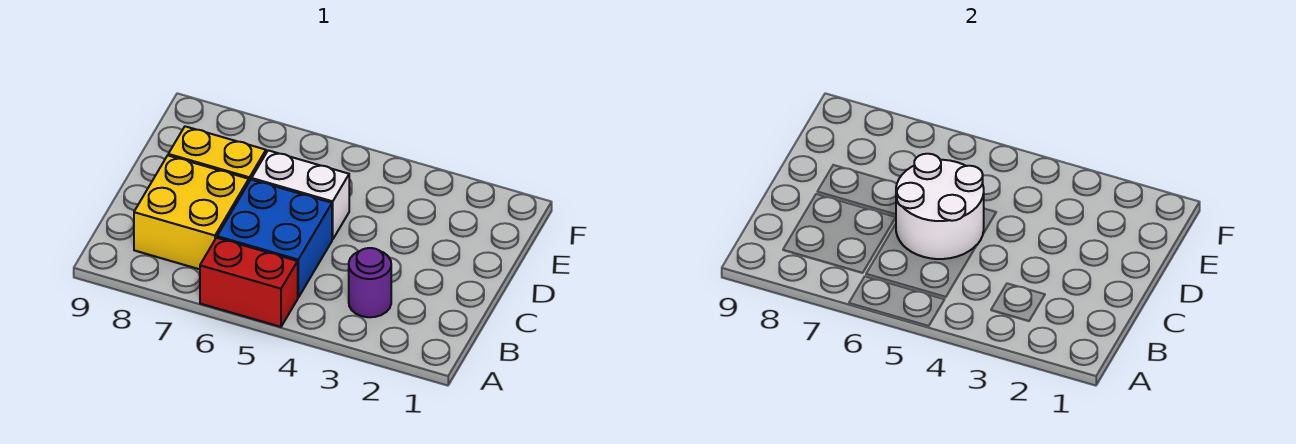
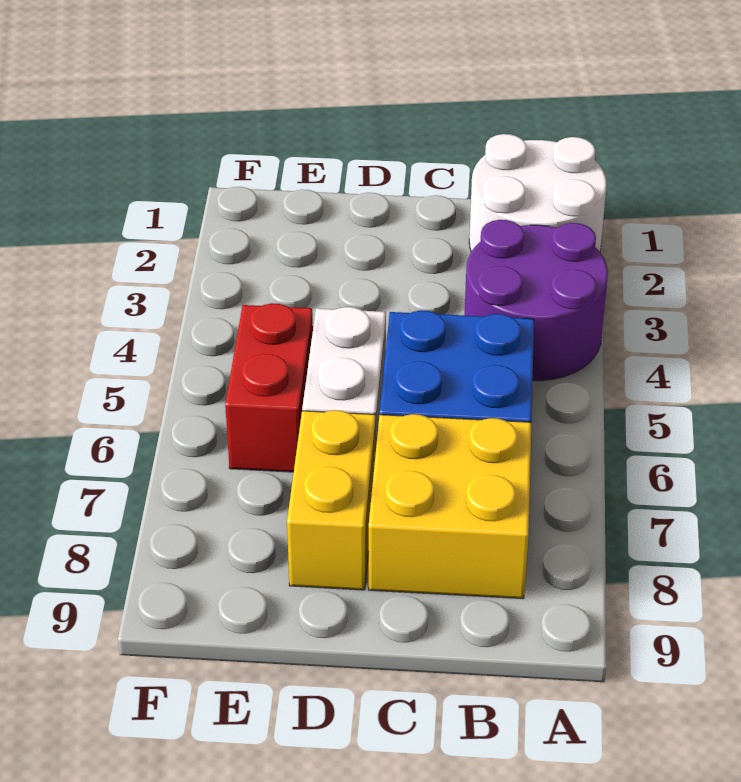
red 1x2 brick [200,238,298,327] -> red 1x2 brick moved to [225,303,313,472]
purple 1x1 round brick [349,248,391,317] -> purple 2x2 round brick [465,220,608,381]
white 2x2 round brick [896,154,984,259] -> white 2x2 round brick moved to [469,134,607,252]

